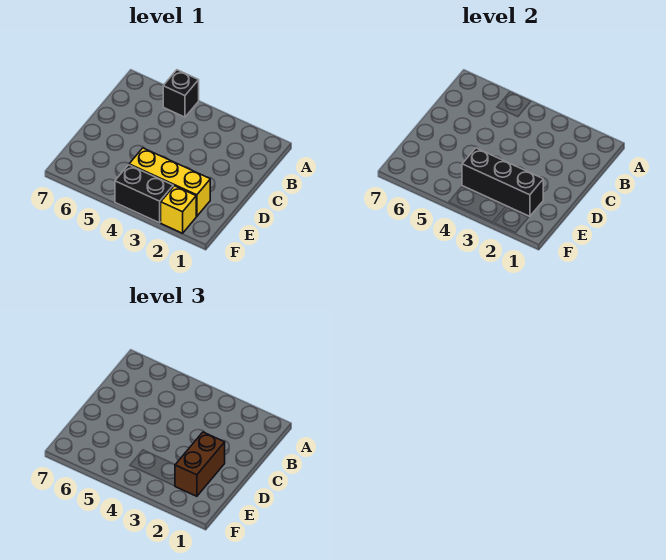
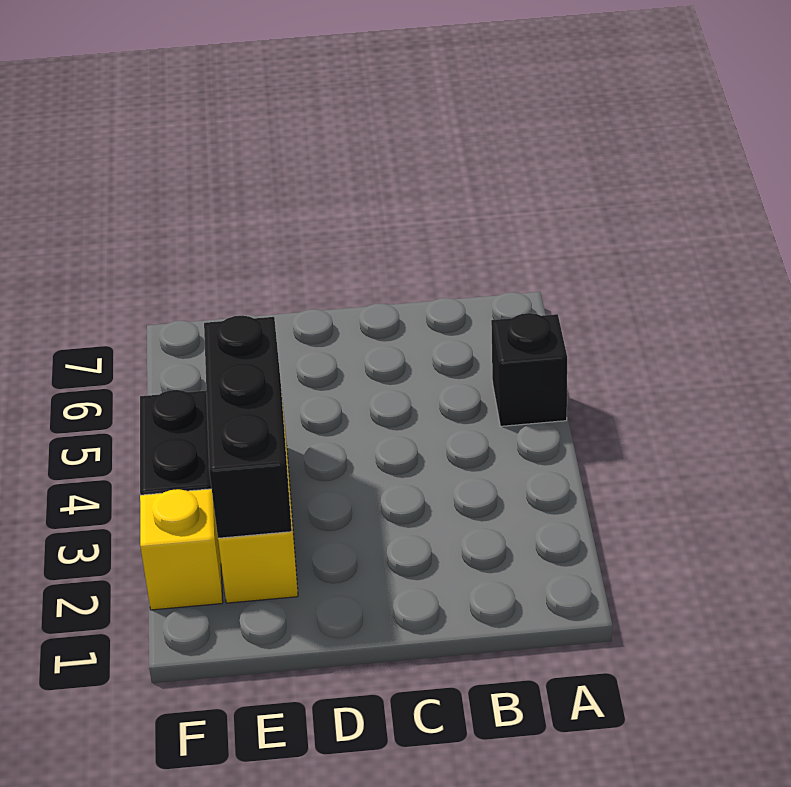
brown 1x2 brick [175,432,225,496] -> none

